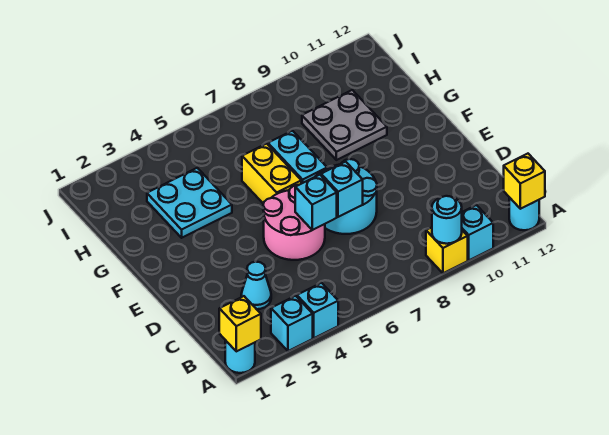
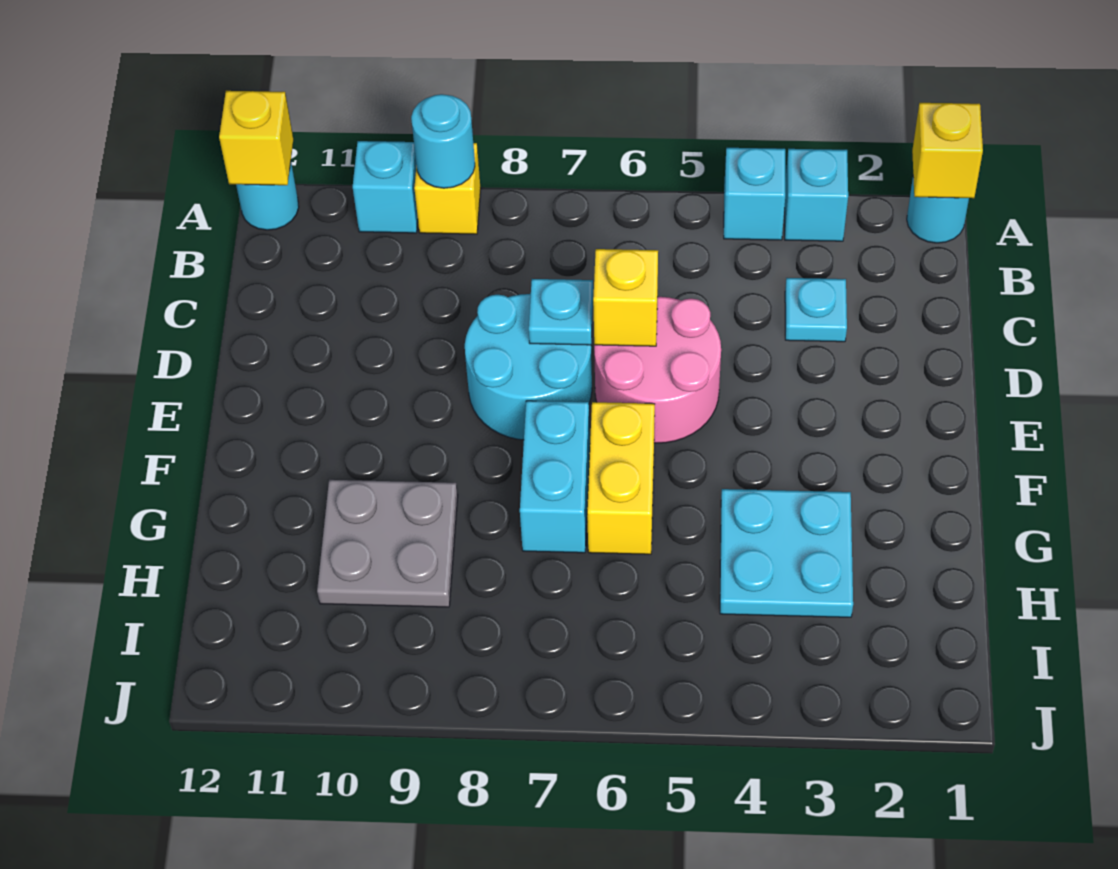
cyan 1x1 cone [241,262,271,309] -> cyan 1x1 plate [785,278,847,342]
cyan 1x1 brick [295,175,337,230] -> yellow 1x1 brick [593,249,658,346]
cyan 1x1 brick [321,162,363,217] -> cyan 1x1 plate [529,279,593,345]

